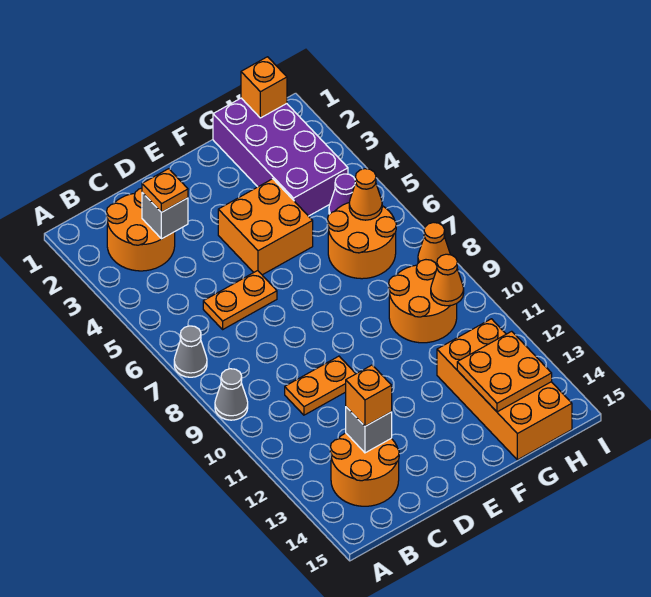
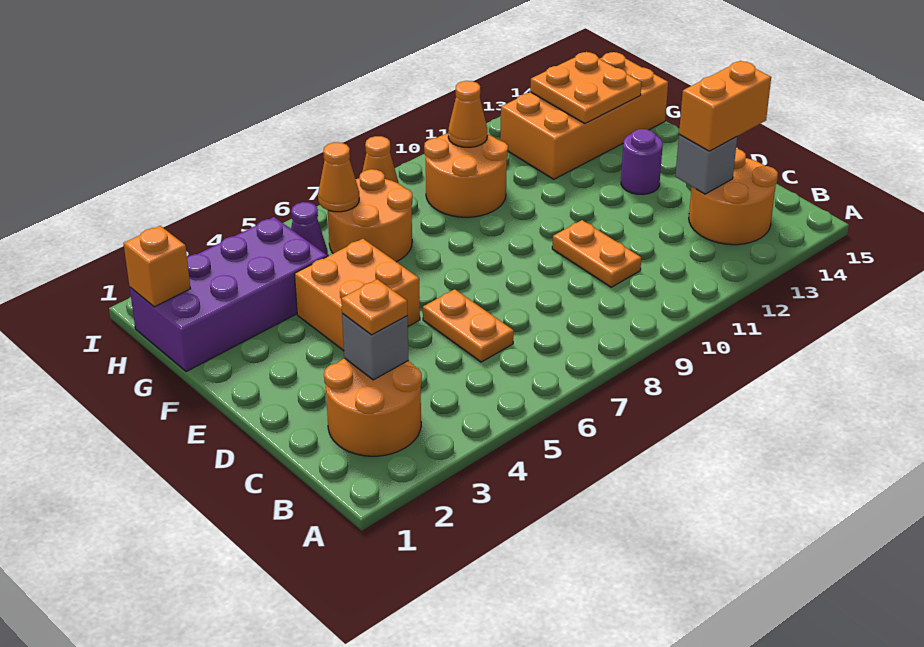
grey 1x1 cone [174,326,207,377] -> none
grey 1x1 cone [215,369,248,420] -> none
orange 1x1 brick [346,365,392,426] -> orange 1x2 brick [679,61,771,151]
none -> purple 1x1 round brick [621,129,663,195]

